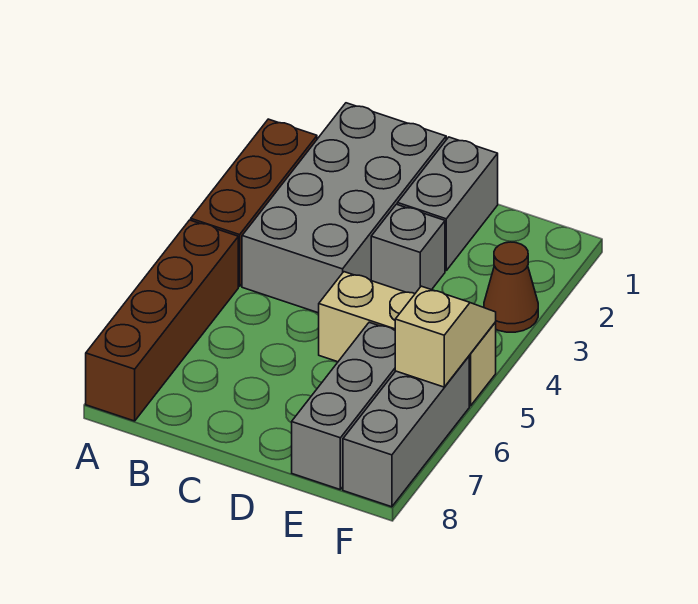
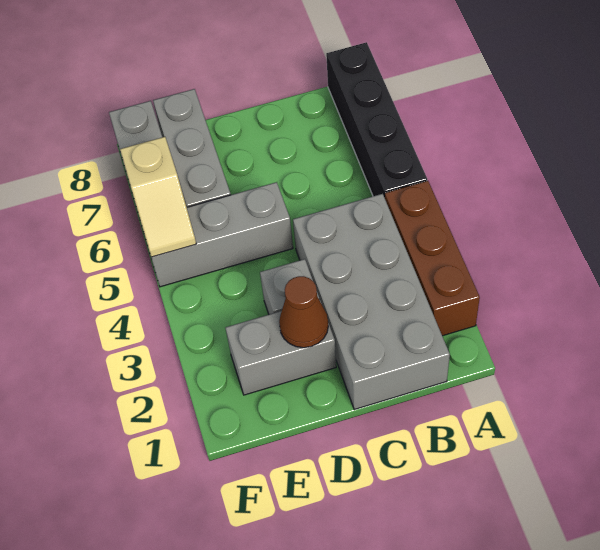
brown 1x4 brick [86,220,238,421] -> black 1x4 brick [326,42,427,198]
grey 1x2 brick [397,137,498,270] -> grey 1x2 brick turned to [226,301,336,395]
tan 1x3 brick [319,272,496,406] -> grey 1x3 brick [147,182,293,287]
brown 1x1 cone [484,242,538,332] -> brown 1x1 cone moved to [279,276,328,348]

